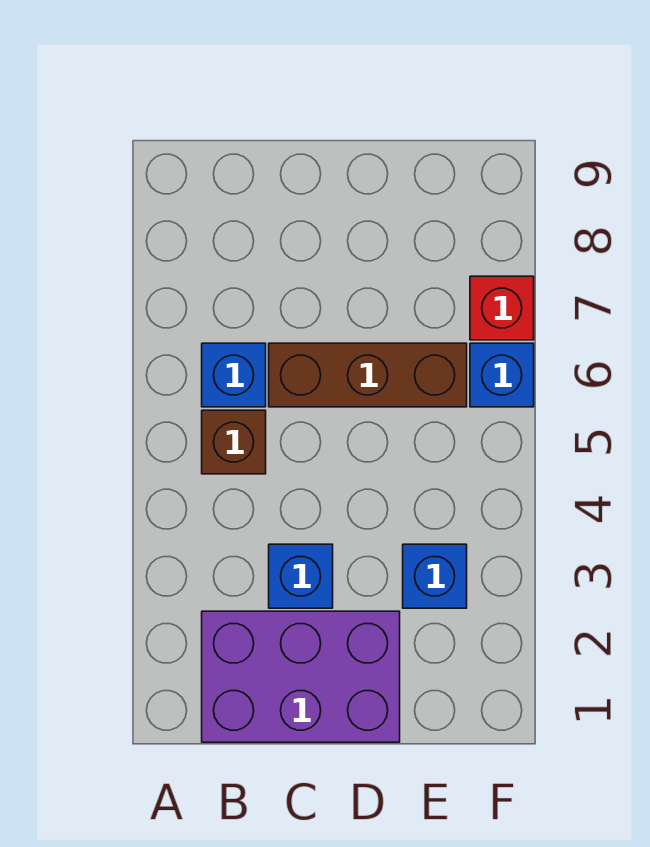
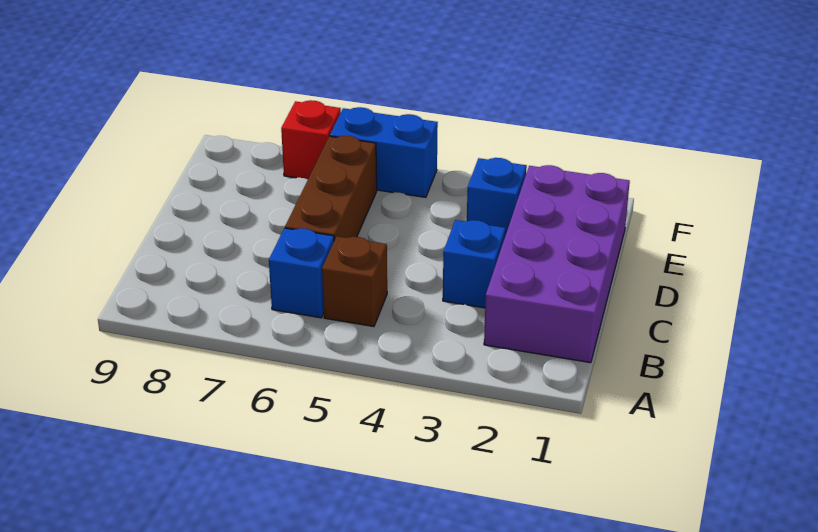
purple 2x3 brick [202,611,400,742] -> purple 2x4 brick [484,165,630,363]
blue 1x1 brick [470,343,534,407] -> blue 1x2 brick [330,107,438,197]

